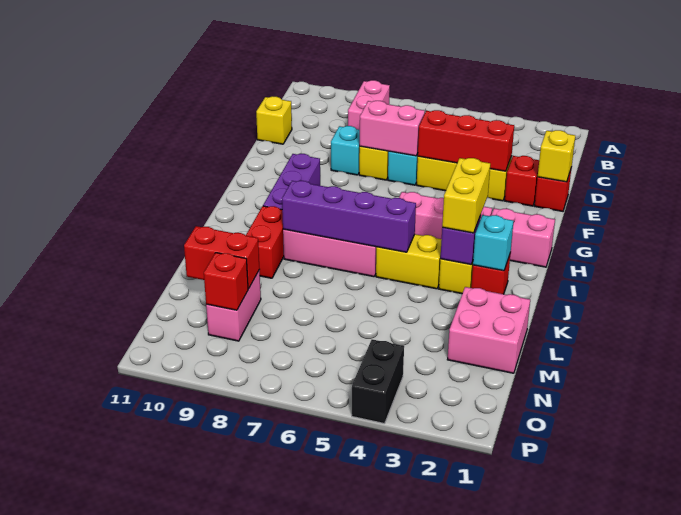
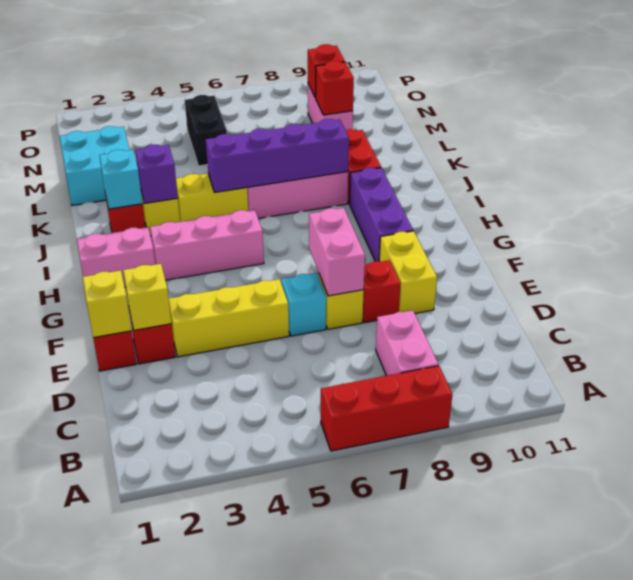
yellow 1x1 brick [256,96,292,144] -> yellow 1x1 brick moved to [123,264,172,330]
red 1x3 brick [418,110,514,171] -> red 1x3 brick moved to [321,366,452,451]
pink 1x2 brick [360,101,425,156] -> pink 1x2 brick turned to [309,208,365,296]
cyan 1x1 brick [331,126,360,175] -> red 1x1 brick [363,260,401,323]
yellow 1x2 brick [442,158,490,233] -> yellow 1x2 brick moved to [379,231,437,313]
pink 2x2 brick [447,287,530,373] -> cyan 2x2 brick [60,126,130,205]
red 1x2 brick [184,226,259,289] -> red 1x1 brick [315,61,354,115]
black 1x2 brick [352,339,404,424] -> black 1x2 brick moved to [185,95,227,166]

